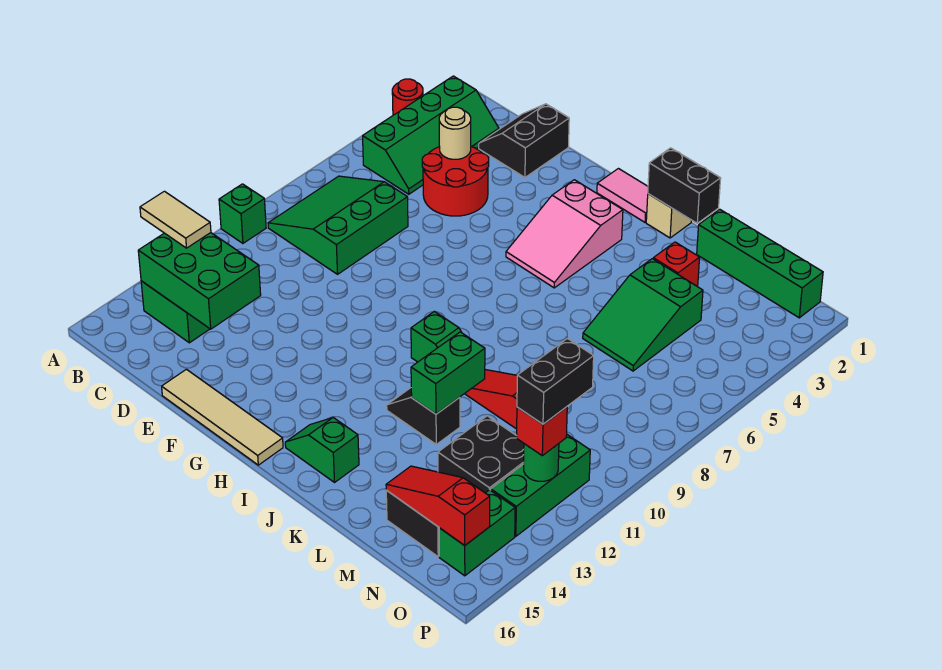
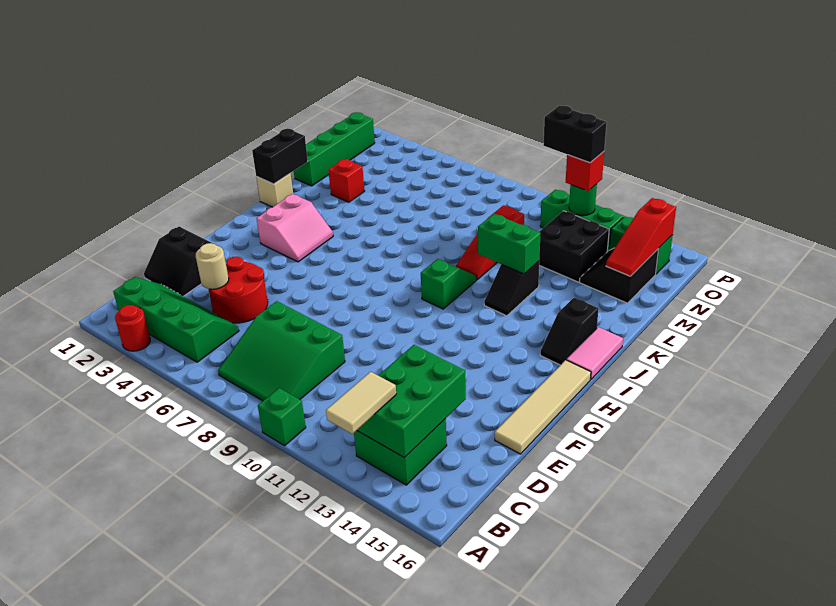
pink 1x2 tile [597,169,648,222] -> pink 1x2 tile moved to [566,327,623,379]
pink 2x3 slope [506,180,623,288] -> pink 2x2 slope [257,194,333,262]
green 1x2 slope [285,418,359,482] -> black 1x2 slope [540,298,599,365]
green 2x3 slope [583,259,703,371] -> none

